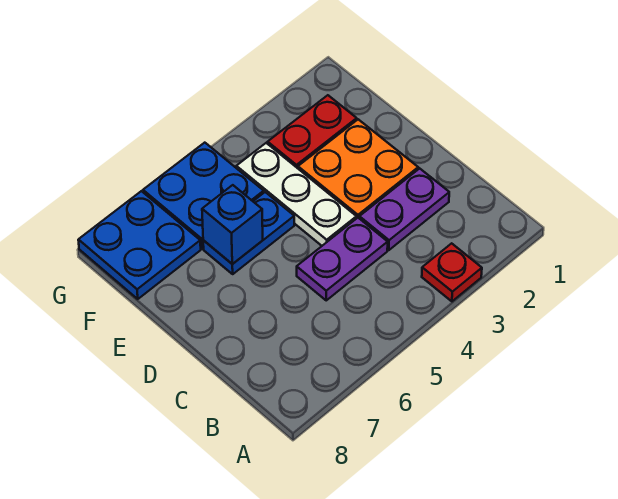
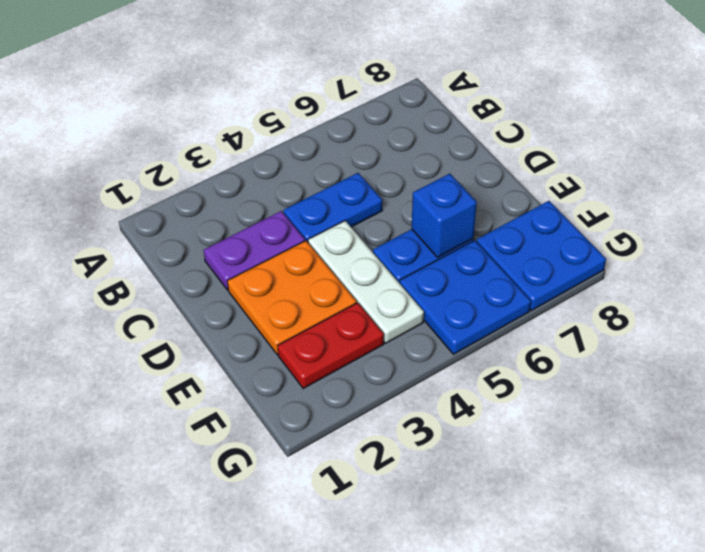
red 1x1 plate [422,243,482,301] -> none
purple 1x2 plate [297,218,388,300] -> blue 1x2 plate [283,173,382,242]

